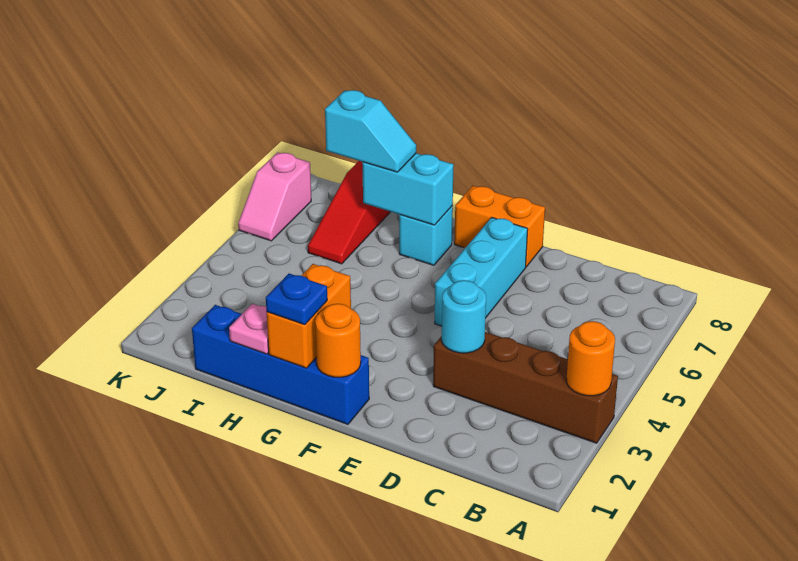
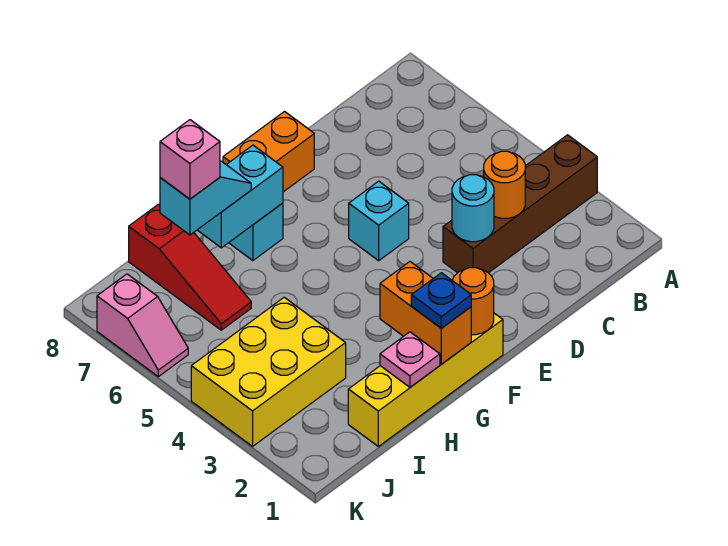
orange 1x1 round brick [567,321,615,396] -> orange 1x1 round brick moved to [484,151,525,218]
cyan 1x3 brick [435,218,528,326] -> cyan 1x1 brick [349,181,409,261]
blue 1x4 brick [192,305,369,424] -> yellow 1x4 brick [348,313,503,446]
none -> yellow 2x3 brick [191,297,346,446]
none -> pink 1x1 brick [160,120,220,199]

